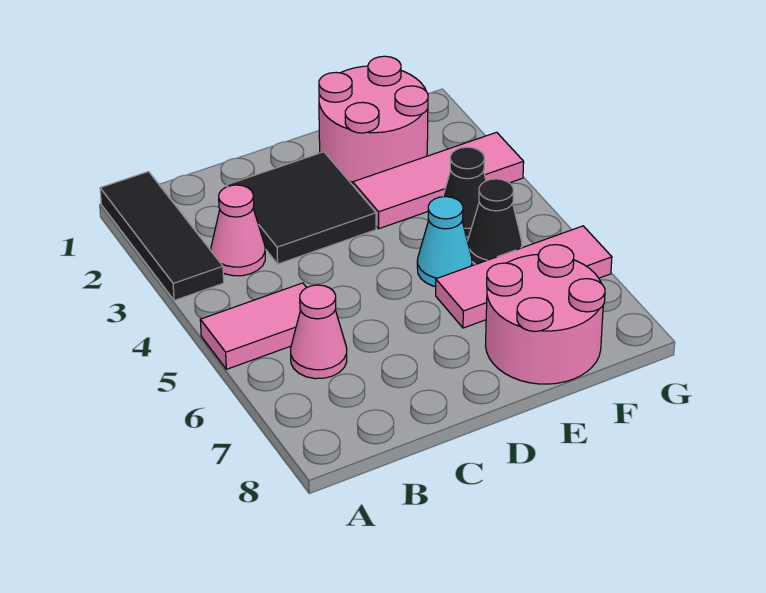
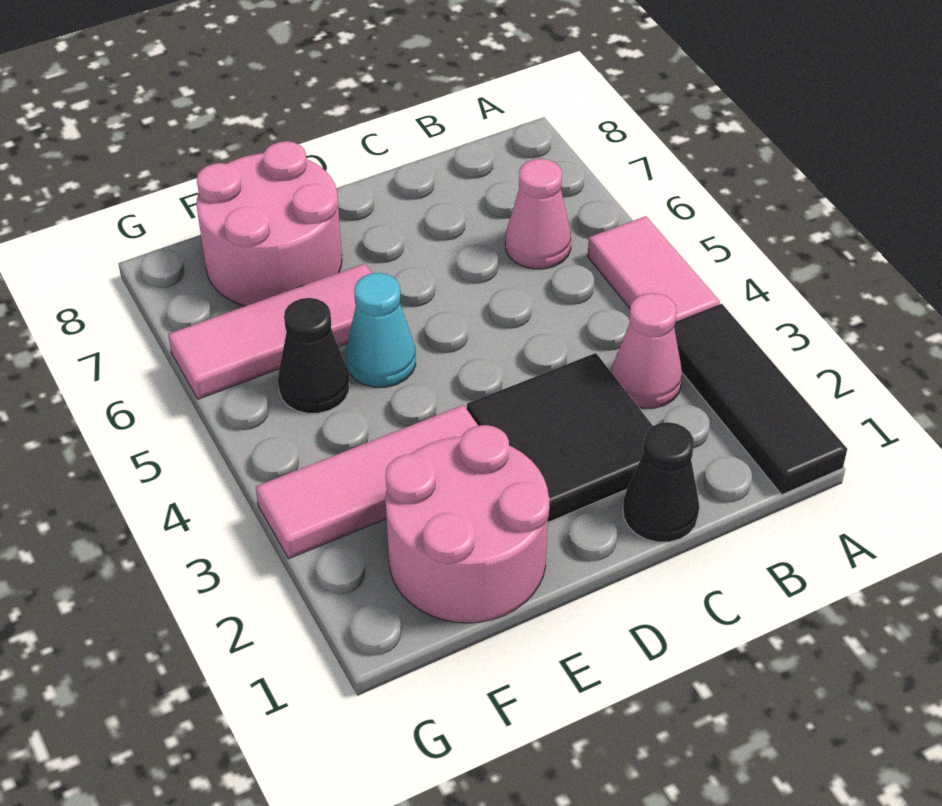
pink 1x2 tile [200,283,306,369] -> pink 1x2 tile turned to [588,216,720,321]
black 1x1 cone [443,147,486,237] -> black 1x1 cone moved to [623,422,699,542]

